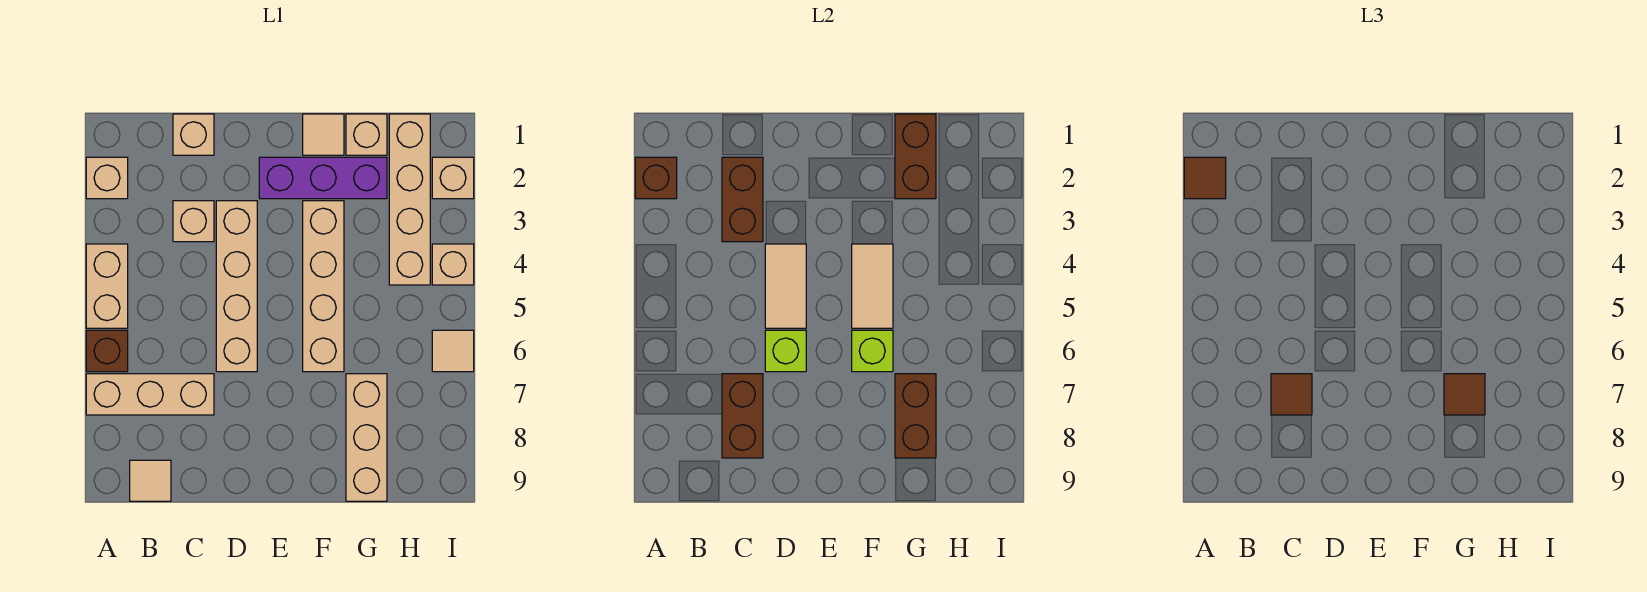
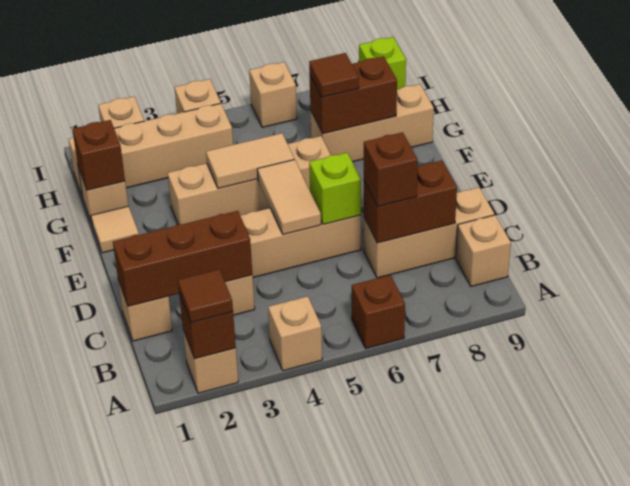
tan 1x2 brick [86,244,128,328] -> tan 1x1 brick [268,296,322,371]
tan 1x3 brick [86,374,214,415] -> tan 1x3 brick turned to [364,187,494,278]
tan 1x1 tile [130,460,171,501] -> tan 1x1 brick [456,215,511,286]
brown 1x2 brick [722,157,763,242] -> brown 1x3 brick [113,211,252,306]
brown 1x1 tile [1271,374,1312,415] -> brown 1x1 brick [364,132,418,206]
tan 1x2 tile [765,244,806,328] -> tan 1x2 tile turned to [257,160,321,234]
purple 1x3 brick [259,157,387,199] -> none
lime 1x1 brick [852,330,893,372] -> lime 1x1 brick moved to [359,37,406,89]
brown 1x2 brick [895,114,936,199] -> brown 1x1 brick [72,120,125,190]
tan 1x1 tile [432,330,474,372] -> tan 1x1 brick [249,62,297,127]

